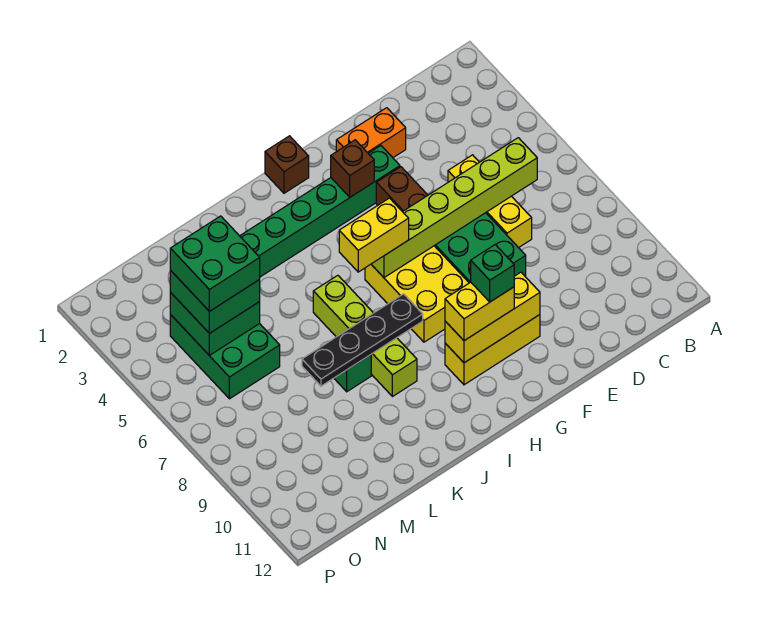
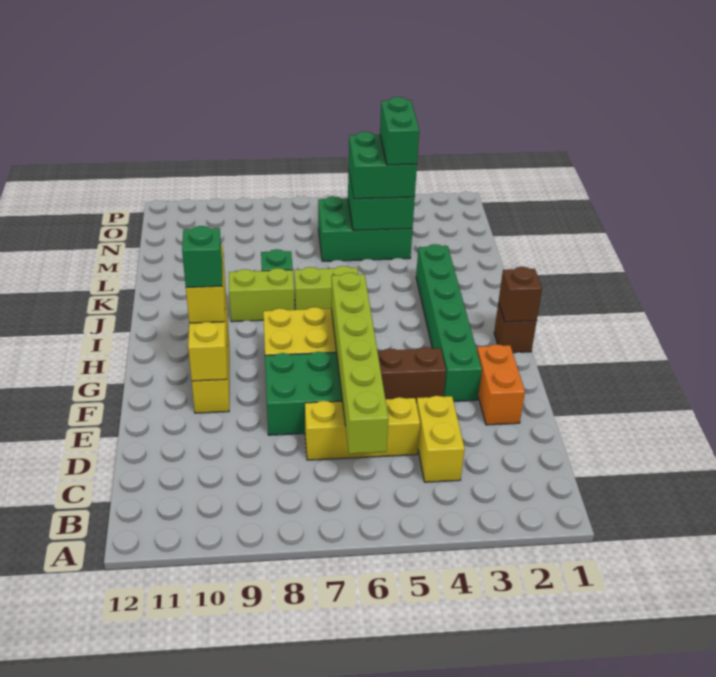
brown 1x1 brick [331,140,374,197] -> brown 1x1 brick moved to [498,267,542,322]
yellow 1x2 brick [339,198,409,272] -> yellow 1x2 brick moved to [417,396,465,482]
black 1x4 plate [302,294,423,386] -> none
green 2x2 brick [170,216,260,311] -> green 1x2 brick [380,97,419,165]

